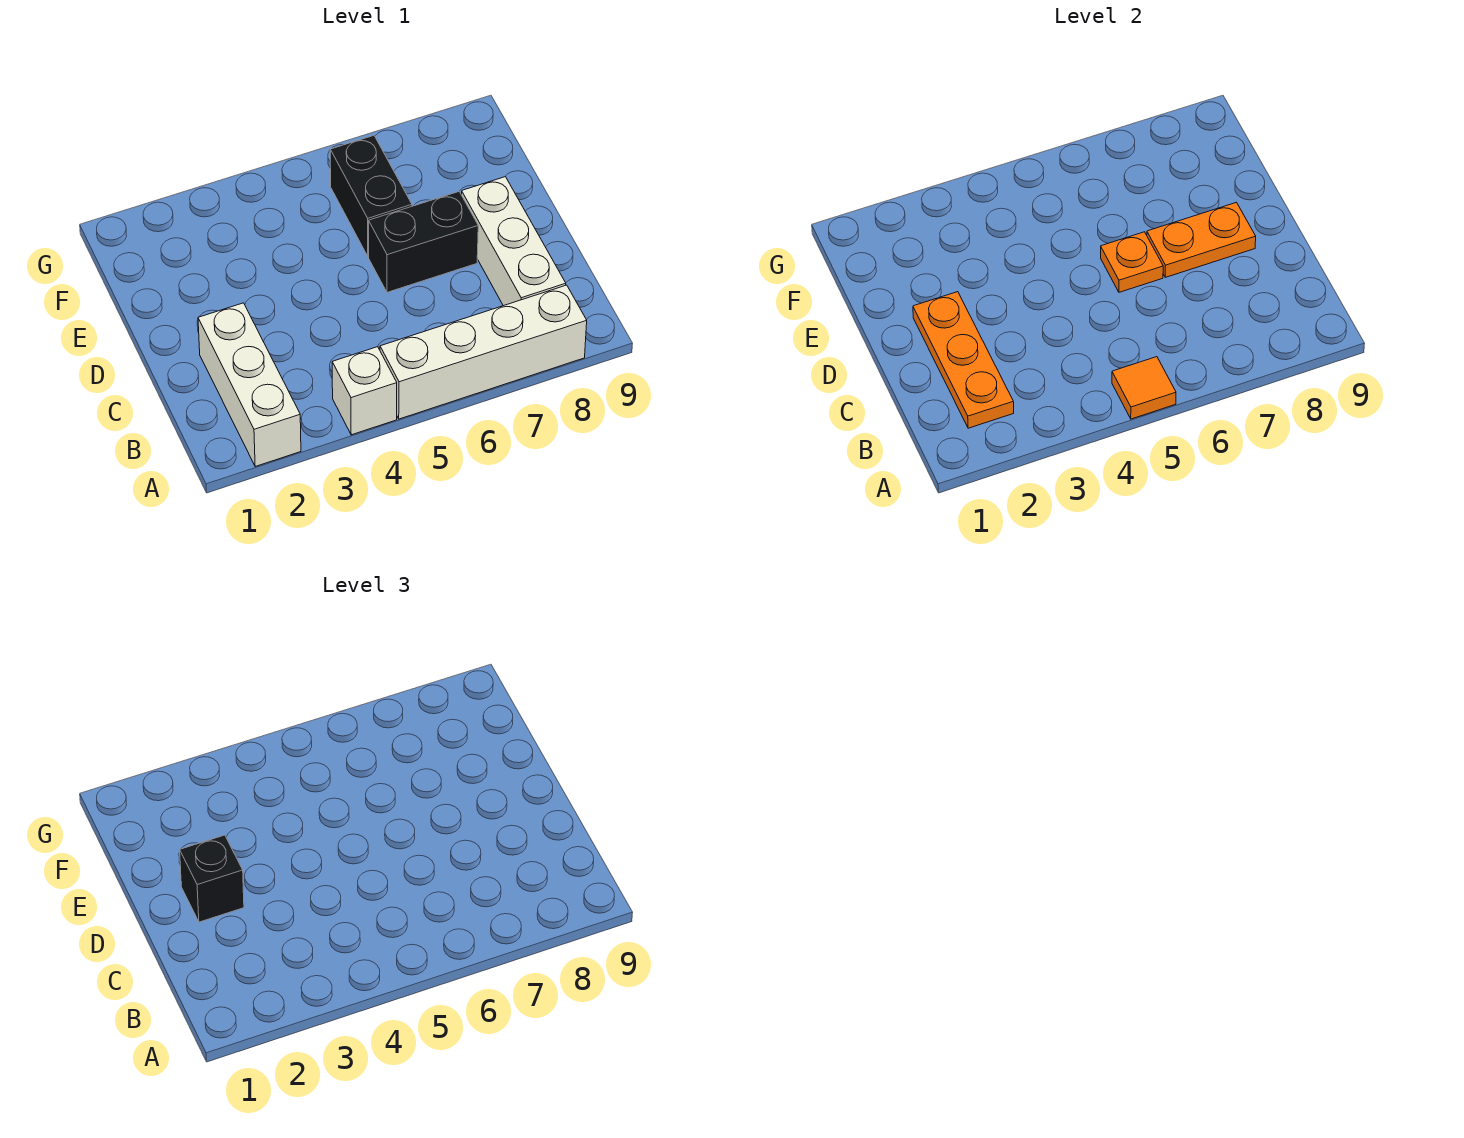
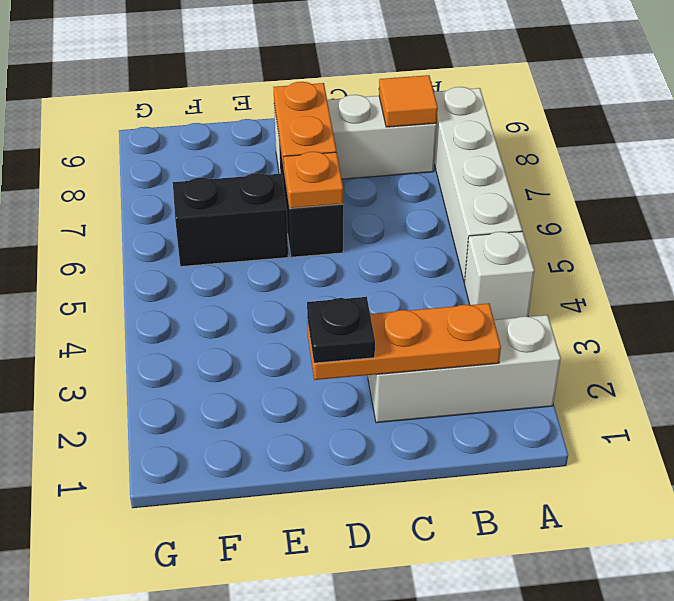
orange 1x1 tile [1112,357,1176,419] -> orange 1x1 tile moved to [379,75,438,127]
black 1x1 brick [180,835,244,922] -> black 1x1 plate [307,297,375,363]

